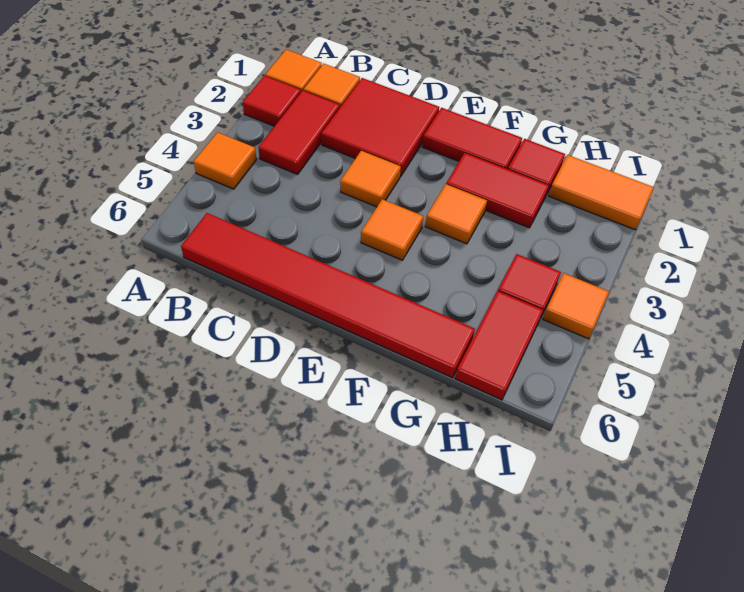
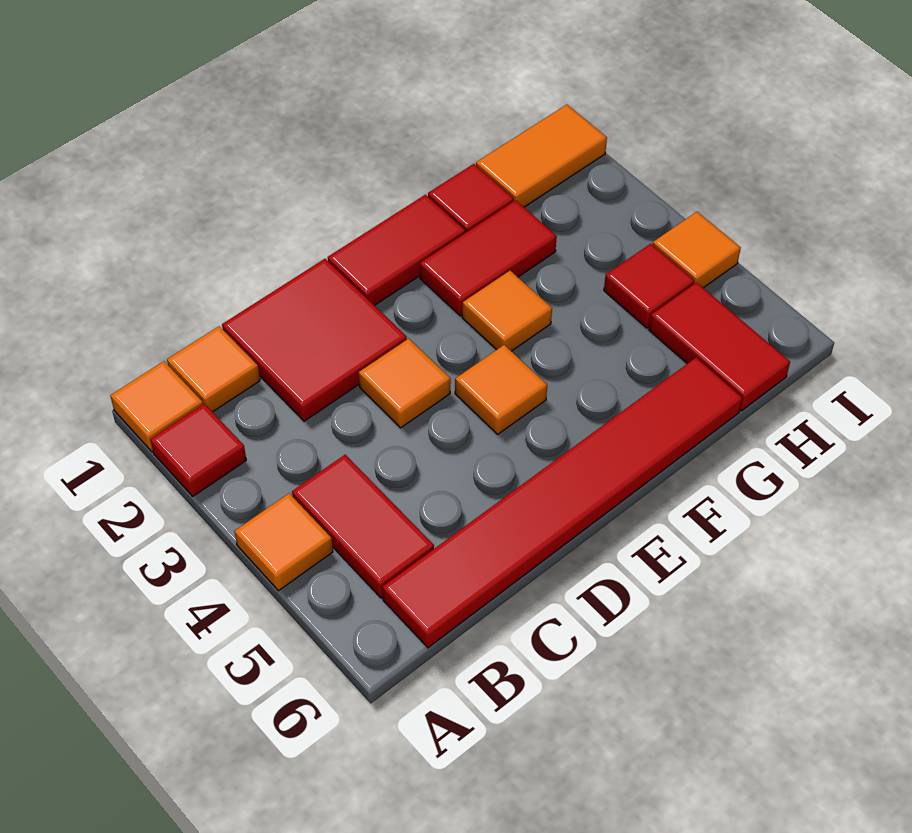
red 1x2 tile [258,90,340,174] -> red 1x2 tile moved to [292,455,434,598]

